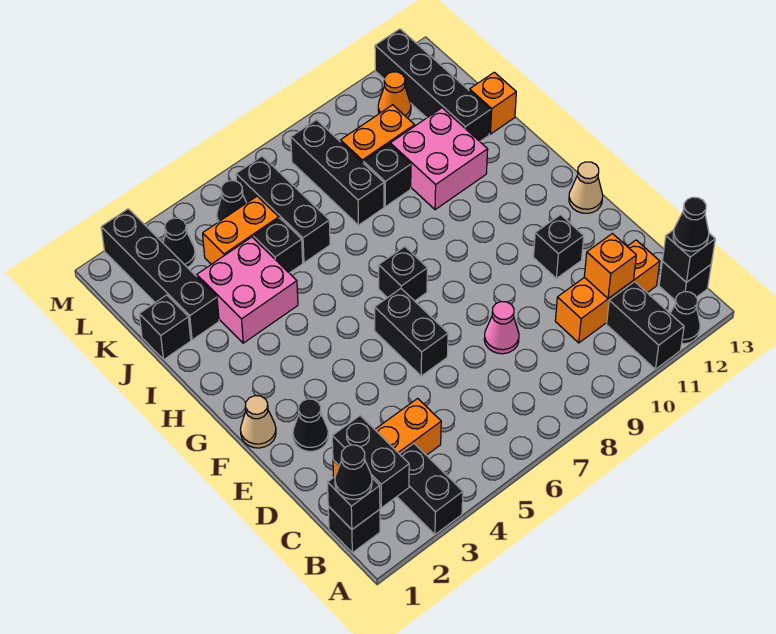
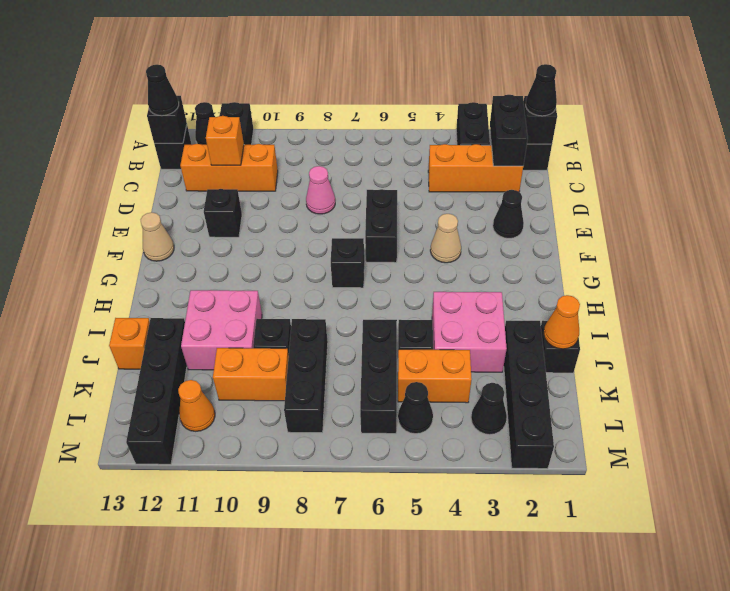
tan 1x1 cone [240,396,276,448] -> tan 1x1 cone moved to [430,214,461,263]
none -> orange 1x1 cone [544,295,580,349]

